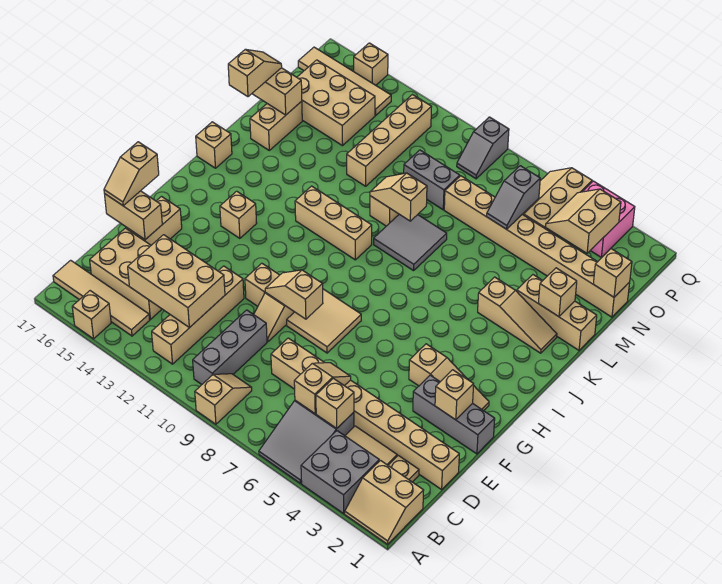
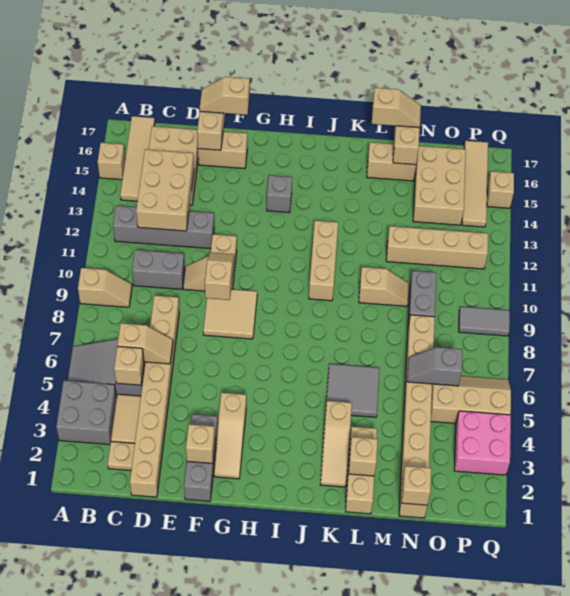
tan 2x2 slope [345,461,424,544] -> none
grey 1x3 brick [193,310,267,384] -> grey 1x2 brick [132,250,185,289]
tan 1x4 brick [152,266,244,364] -> grey 1x4 brick [113,206,214,249]
tan 1x1 brick [220,191,257,238] -> grey 1x1 brick [267,175,292,213]
tan 1x1 brick [196,122,232,168] -> none
grey 2x2 tile [374,214,447,271] -> grey 2x2 tile moved to [326,364,380,417]
tan 1x2 slope [370,173,427,221] -> none
tan 2x2 slope [545,189,621,253] -> none
grey 1x2 slope [457,117,509,179] -> grey 1x2 tile [459,307,510,336]

